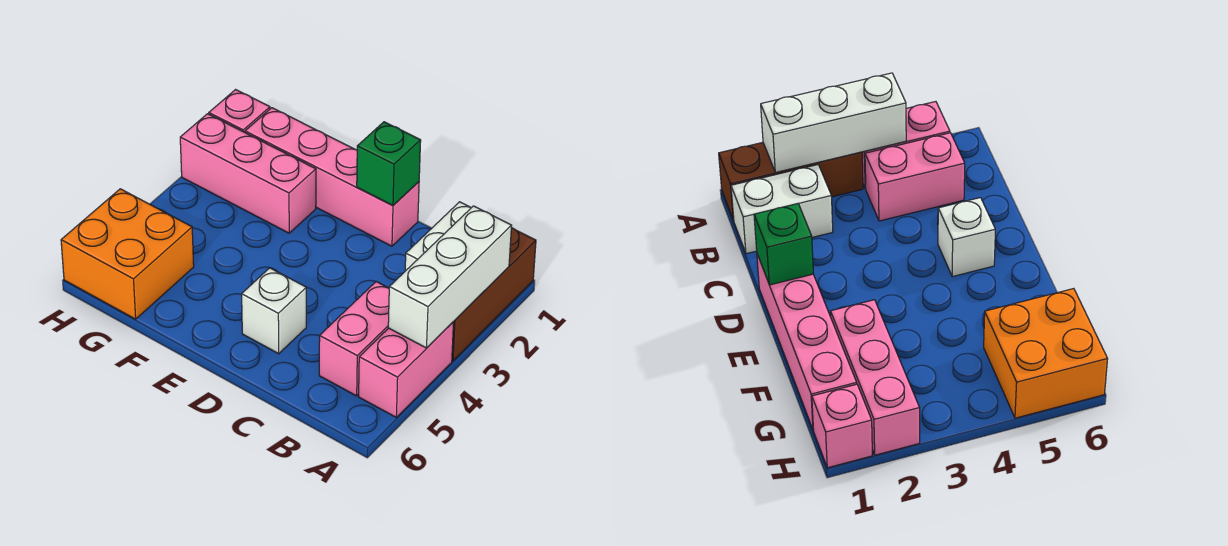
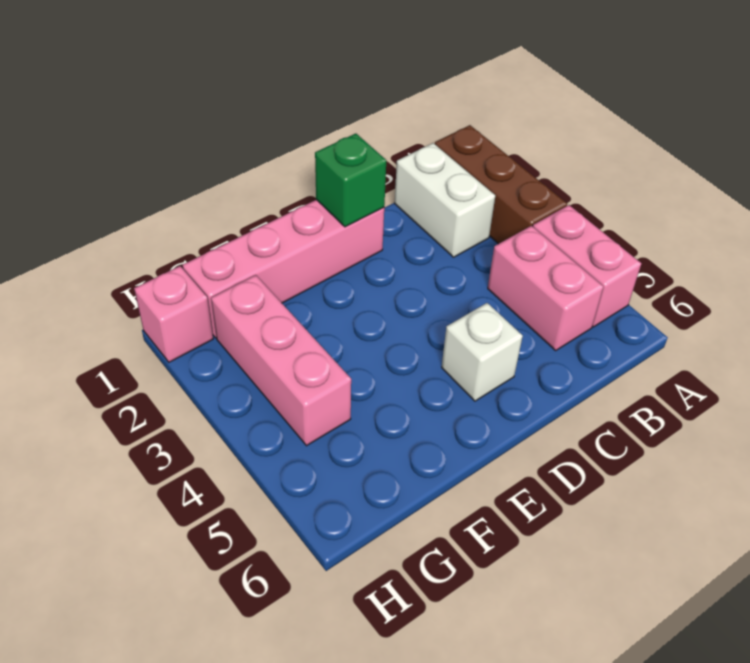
white 1x3 brick [388,206,512,348] -> none
pink 1x3 brick [180,114,316,233] -> pink 1x3 brick turned to [211,275,351,446]
orange 2x2 brick [61,189,194,319] -> none

